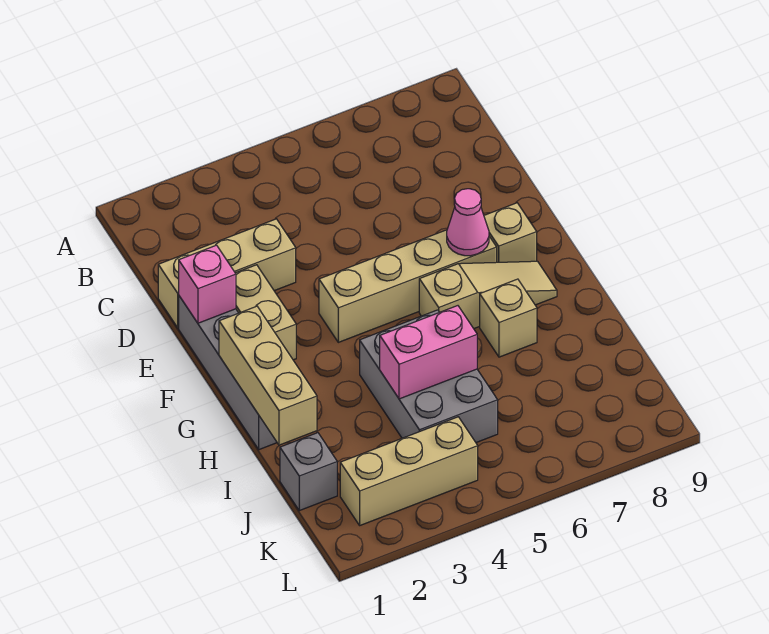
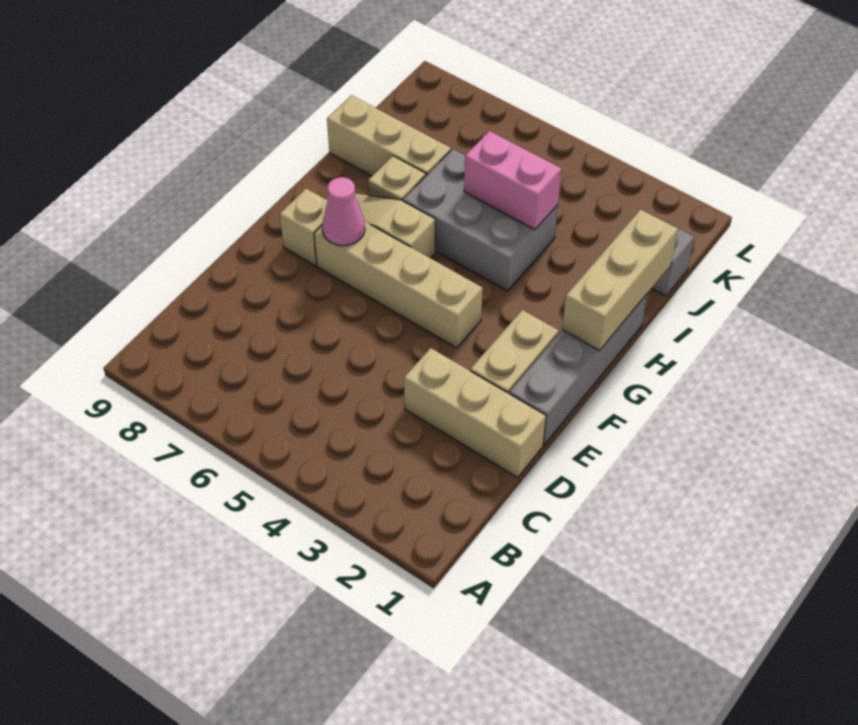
pink 1x1 brick [179,245,236,323] -> none
grey 2x3 brick [360,310,498,443] -> grey 2x3 brick turned to [403,149,558,291]
tan 1x3 brick [340,417,478,525] -> tan 1x3 brick moved to [327,95,451,176]

